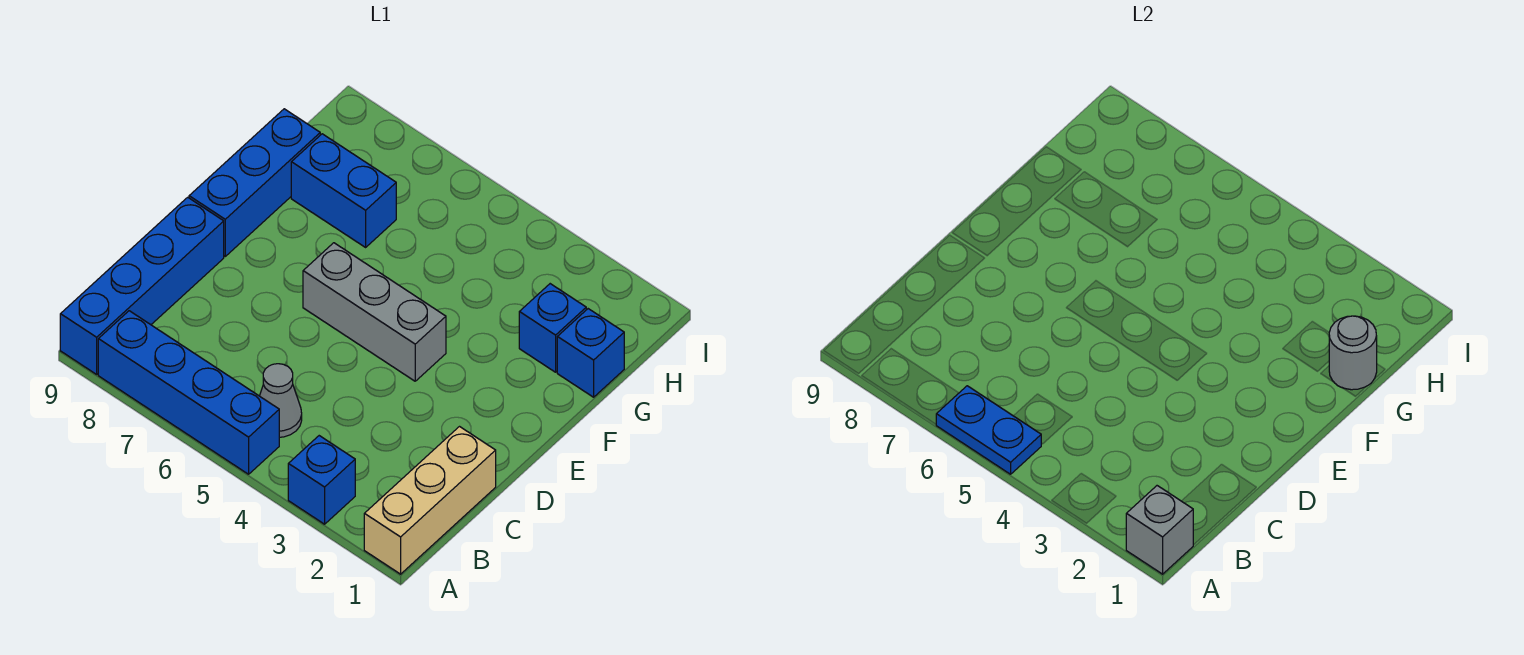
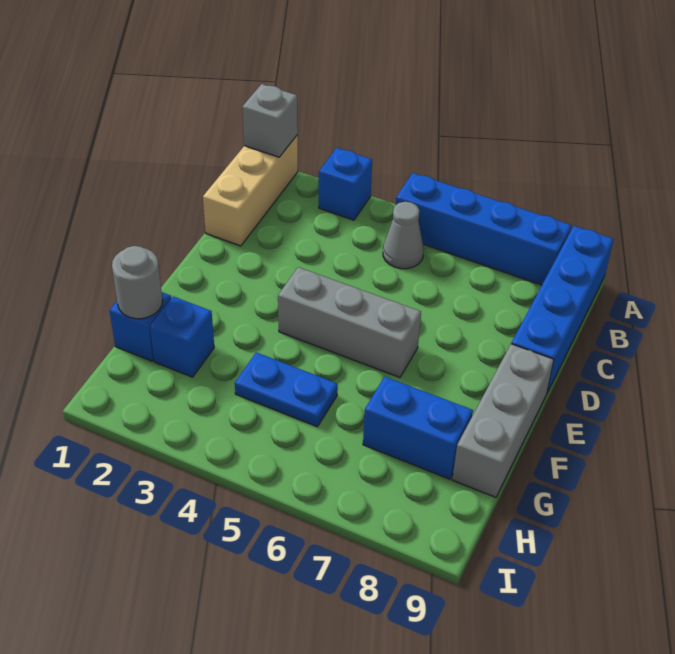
blue 1x2 plate [936,386,1041,474] -> blue 1x2 plate moved to [235,352,338,427]
blue 1x3 brick [189,109,320,256] -> grey 1x3 brick [452,344,554,497]

